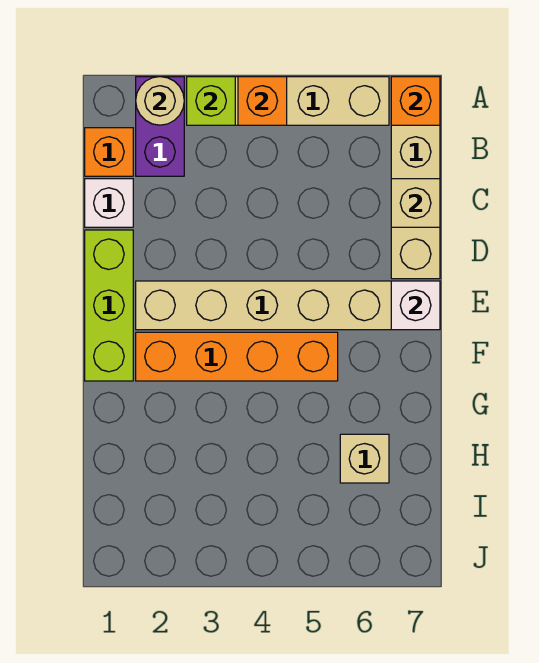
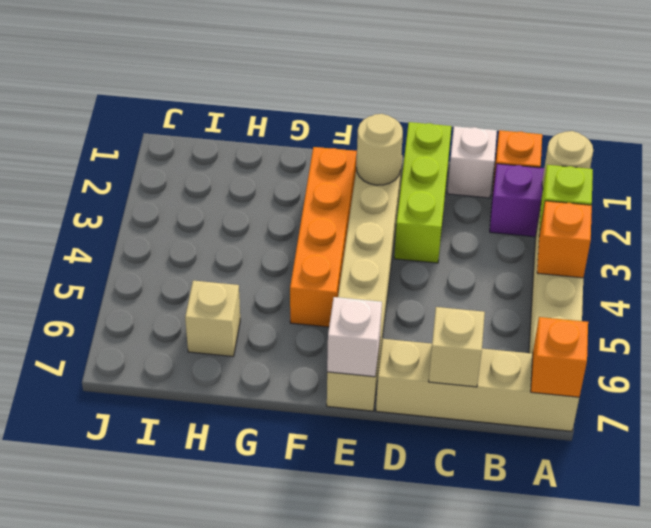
lime 1x3 brick [85,230,133,381] -> lime 1x3 brick turned to [394,122,452,263]
none -> tan 1x1 round brick [357,114,403,185]

